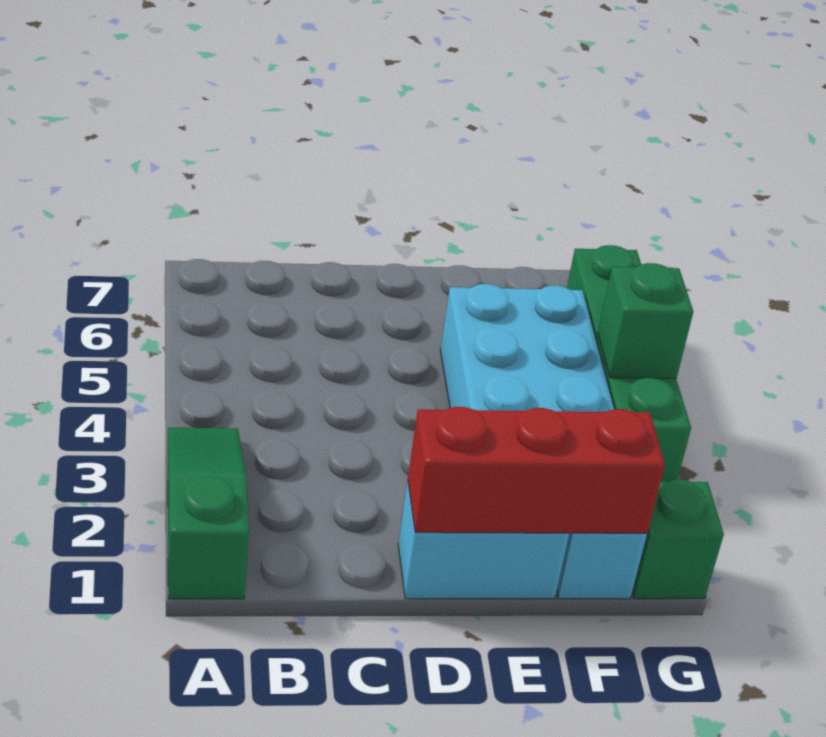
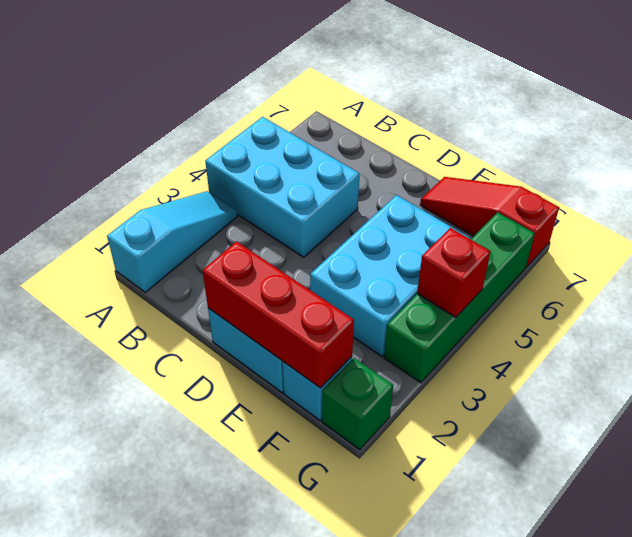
green 1x3 slope [168,427,249,599] -> cyan 1x3 slope [107,191,238,292]
none -> cyan 2x3 brick [205,117,360,257]
none -> red 1x3 slope [420,177,559,267]
green 1x1 brick [598,263,693,379] -> red 1x1 brick [417,228,491,318]

